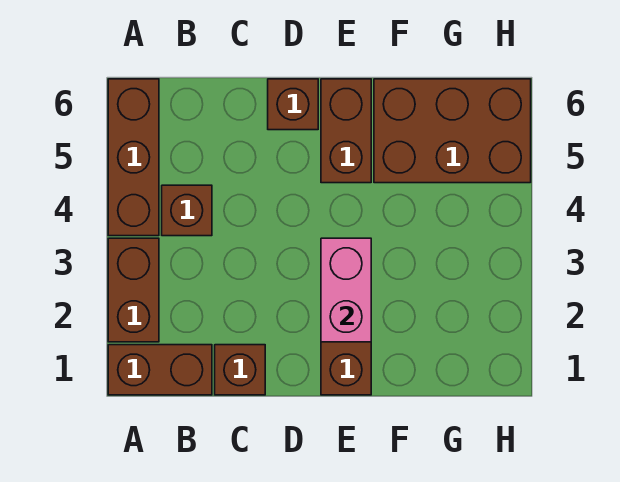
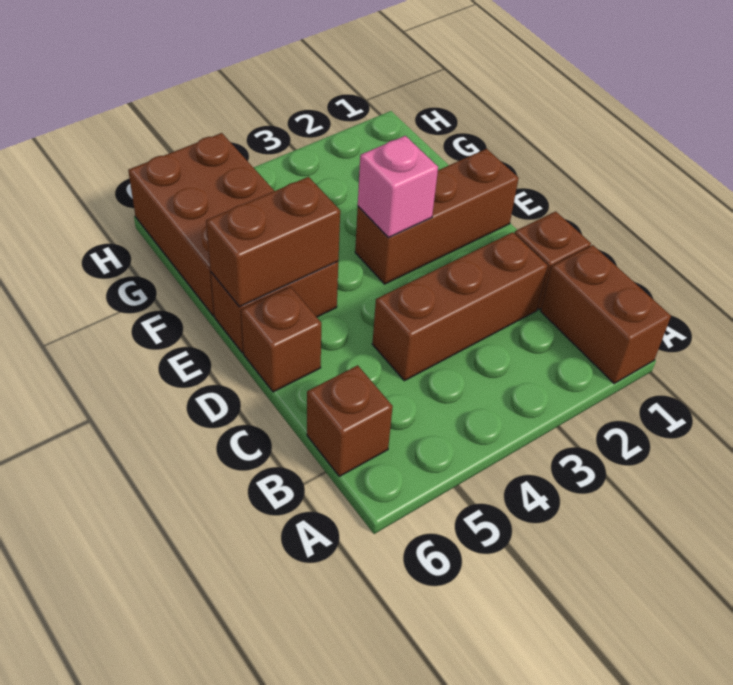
brown 1x2 brick [108,238,159,342] -> brown 1x2 brick moved to [206,177,340,307]
brown 1x3 brick [108,79,159,236] -> brown 1x3 brick moved to [372,232,548,381]
brown 1x1 brick [162,185,212,236] -> brown 1x1 brick moved to [307,365,393,476]
pink 1x2 brick [321,238,371,342] -> pink 1x1 brick [358,136,438,237]

